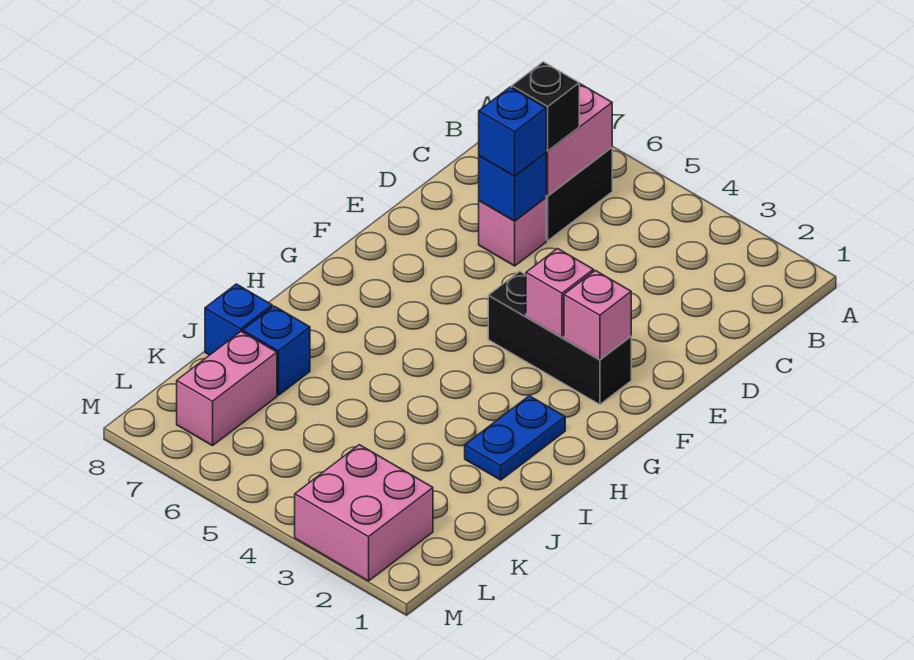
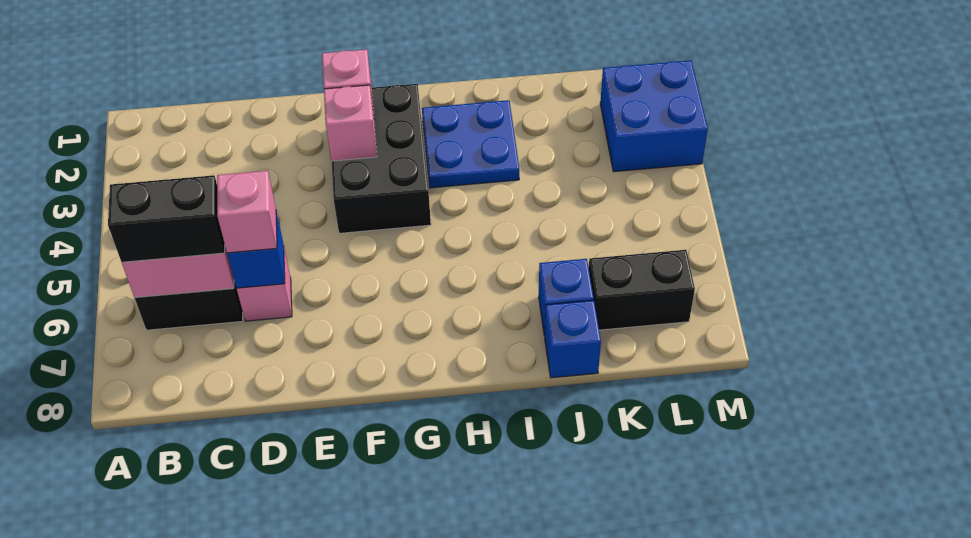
black 1x1 brick [512,62,579,151] -> black 1x2 brick [108,175,225,262]
blue 1x1 brick [479,87,546,176] -> pink 1x1 brick [217,171,277,253]
black 1x3 brick [488,271,631,404] -> black 2x3 brick [332,84,431,233]
blue 1x2 plate [465,396,565,480] -> blue 2x2 plate [422,100,519,188]
pink 1x2 brick [177,331,277,446] -> black 1x2 brick [589,250,695,330]
pink 2x2 brick [295,445,433,581] -> blue 2x2 brick [600,60,708,172]

